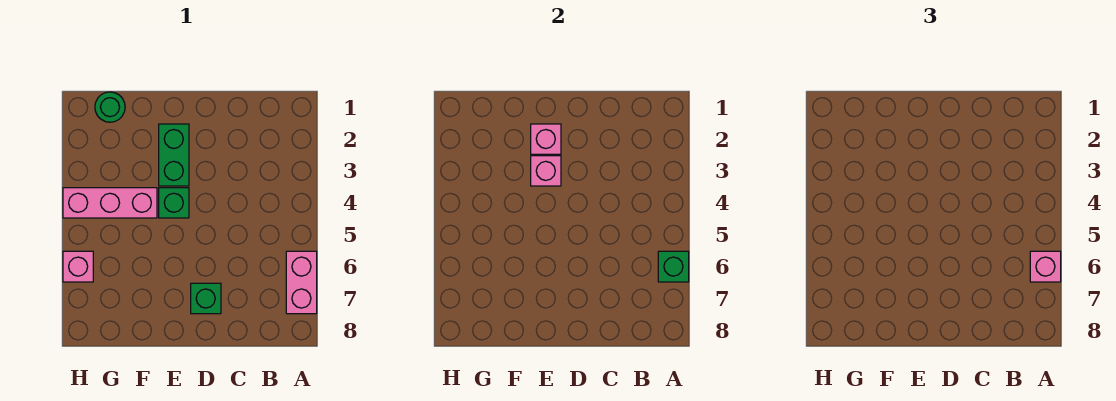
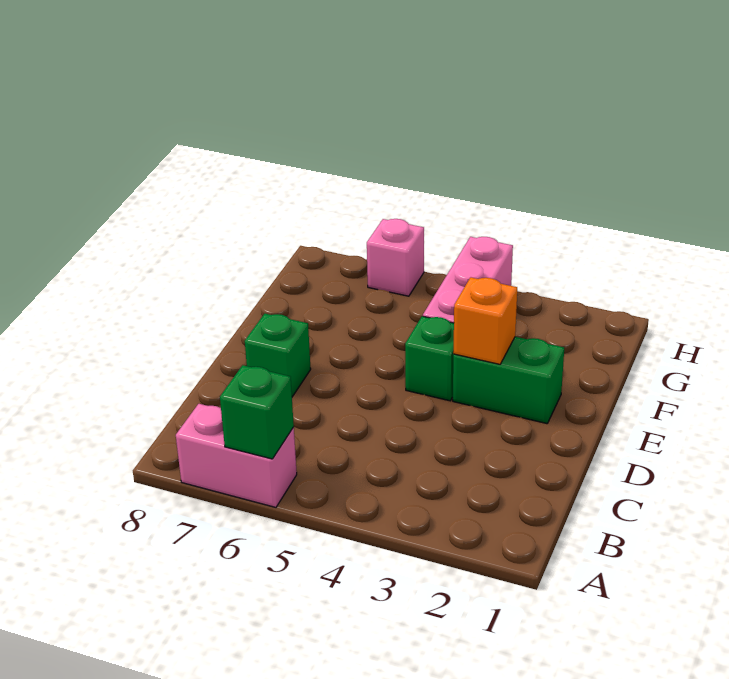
pink 1x1 brick [1030,251,1061,282] -> none
pink 1x1 brick [531,124,561,154] -> none
pink 1x1 brick [531,156,561,186] -> orange 1x1 brick [453,277,517,364]
green 1x1 round brick [95,92,125,122] -> none

